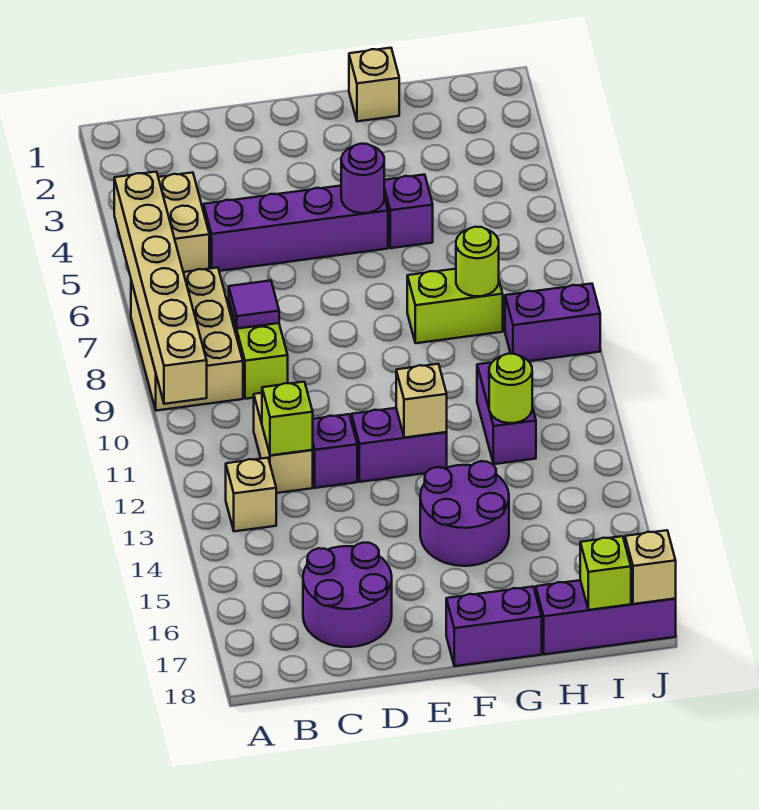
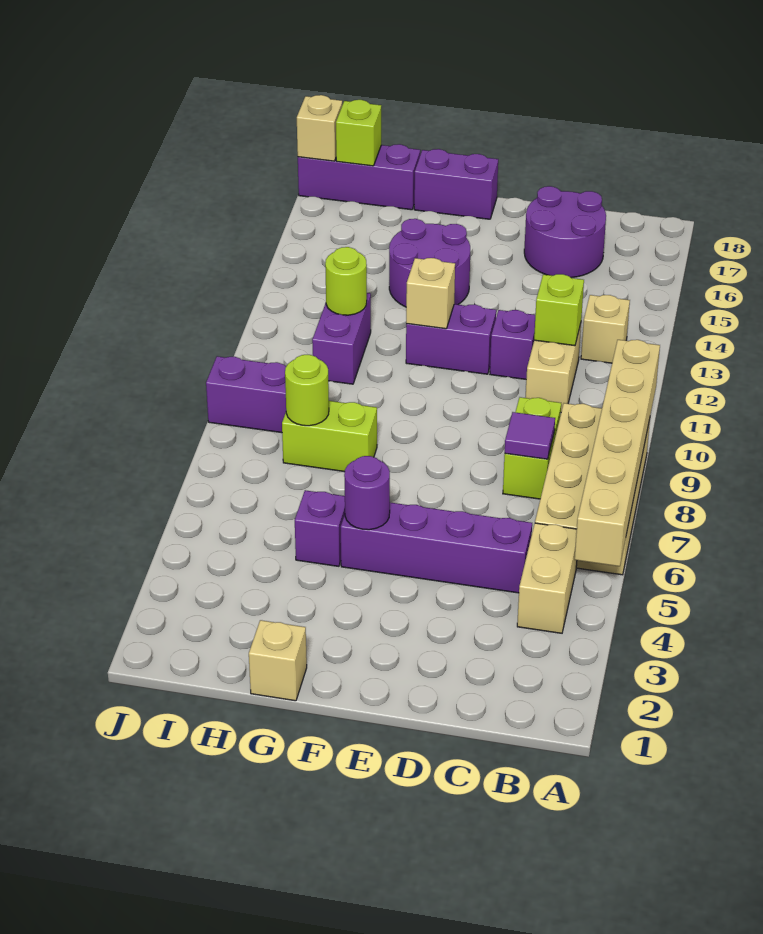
tan 2x3 brick [131,268,243,411] -> tan 2x4 brick [535,403,650,575]

